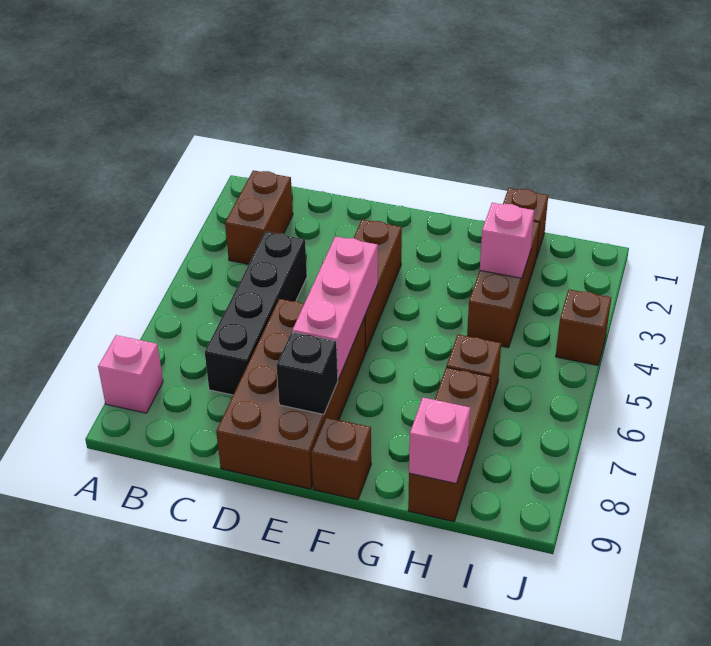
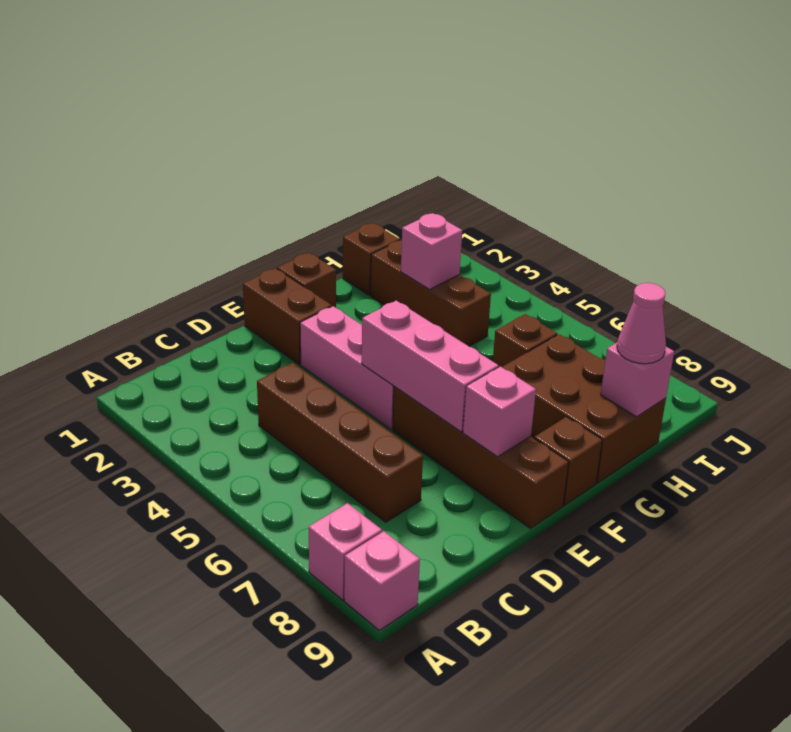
none -> pink 1x1 brick [344,531,420,631]
brown 1x2 brick [225,170,293,264] -> brown 1x2 brick moved to [243,268,332,365]
black 1x4 brick [205,232,307,395] -> brown 1x4 brick [257,363,423,522]
brown 2x4 brick [216,299,365,489] -> brown 1x4 brick [393,387,569,528]
brown 1x3 brick [354,220,402,352] -> pink 1x3 brick [300,306,394,430]
black 1x1 brick [276,332,338,414] -> pink 1x1 brick [463,366,536,457]
brown 1x3 brick [408,367,491,521] -> brown 2x3 brick [502,334,666,483]
none -> pink 1x1 cone [617,283,666,364]
brown 1x1 brick [556,289,611,365] -> brown 1x1 brick moved to [277,253,336,308]

